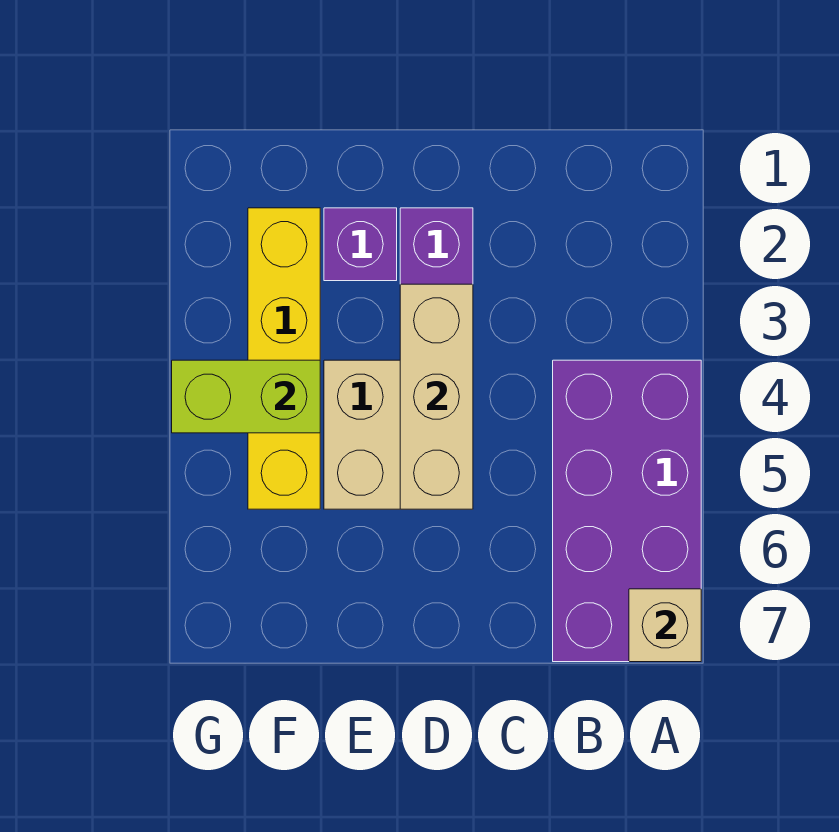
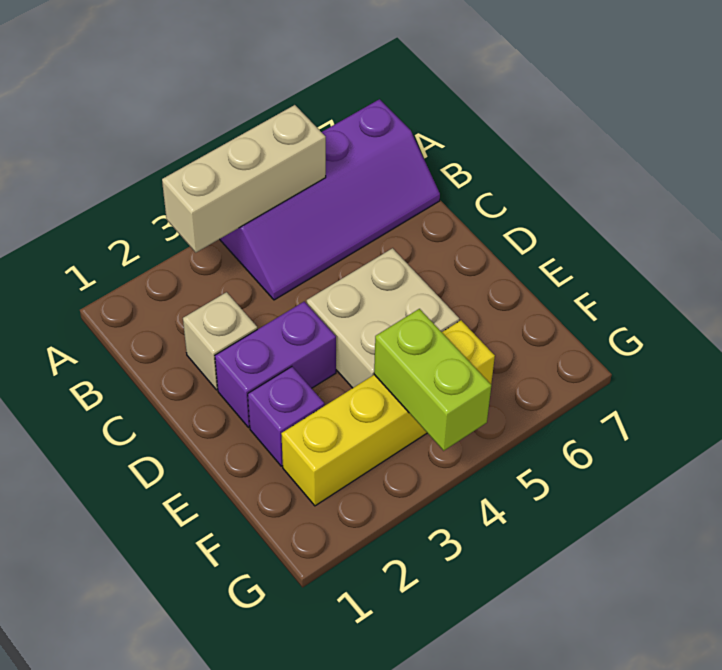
purple 2x4 brick [553,360,701,662] -> purple 2x4 slope [220,99,440,300]
tan 1x1 brick [629,589,701,662] -> tan 1x1 brick moved to [183,292,257,390]
tan 1x3 brick [400,284,473,509] -> tan 1x3 brick moved to [162,105,326,252]

